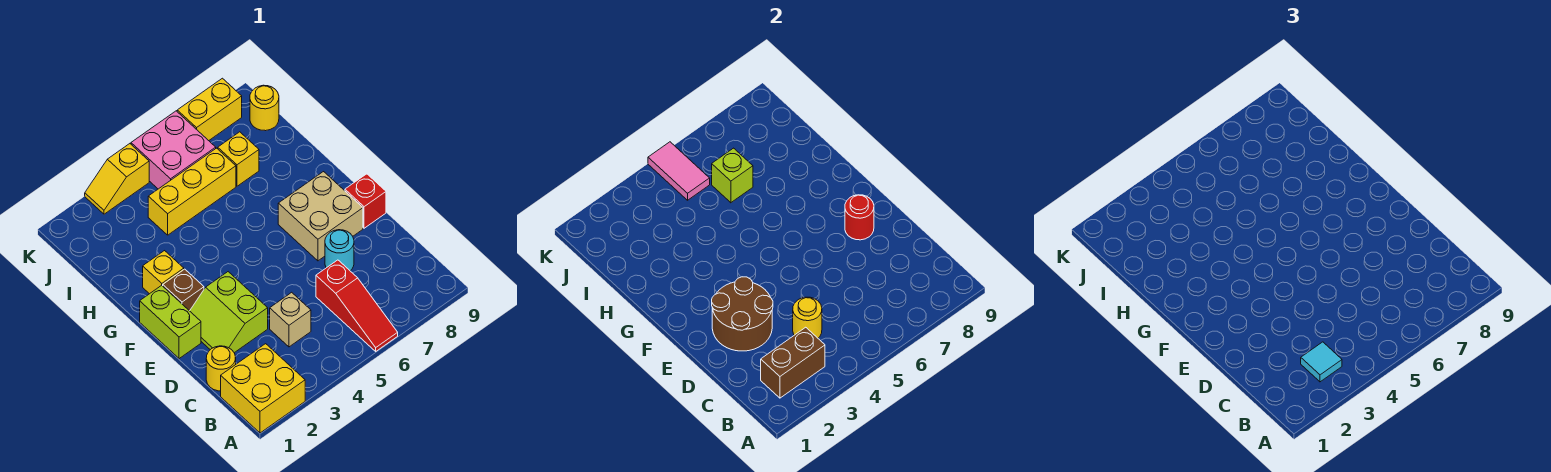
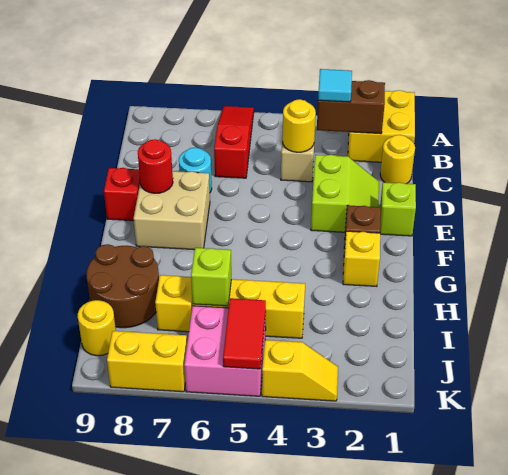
brown 2x2 round brick [712,277,773,351] -> brown 2x2 round brick moved to [86,244,159,328]
lime 1x2 brick [140,285,201,359] -> lime 1x1 brick [380,182,416,236]
pink 1x2 tile [648,142,710,200] -> red 1x2 tile [223,298,266,369]

